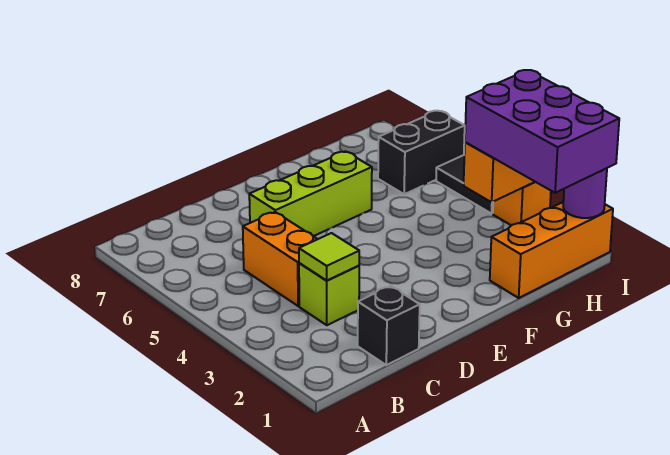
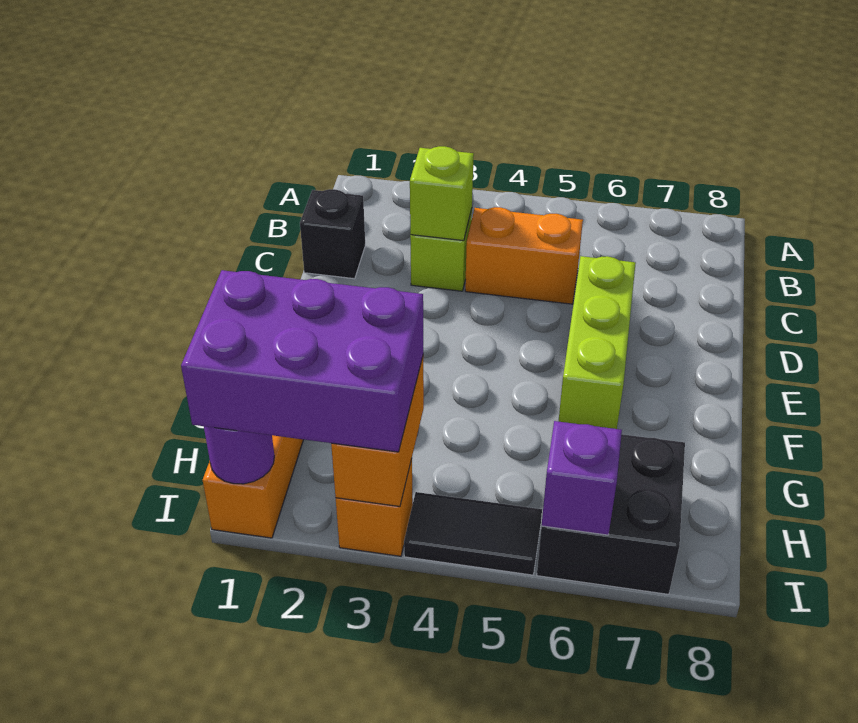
lime 1x1 tile [299,233,359,281] -> lime 1x1 brick [410,146,474,241]
black 1x2 brick [378,111,465,194] -> black 2x2 brick [537,434,685,594]
none -> purple 1x1 brick [542,421,622,535]

